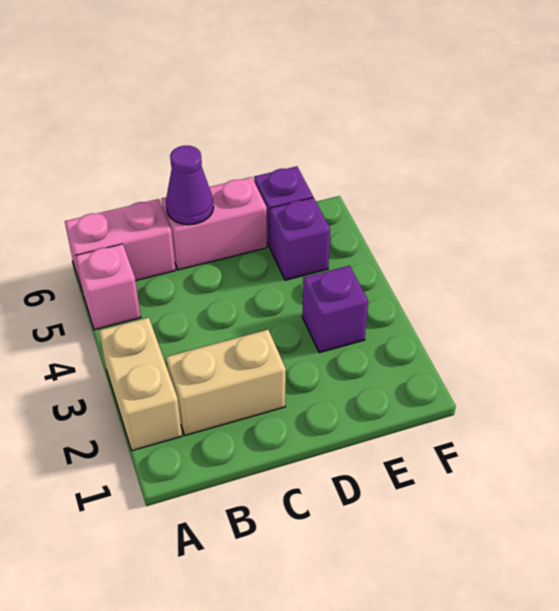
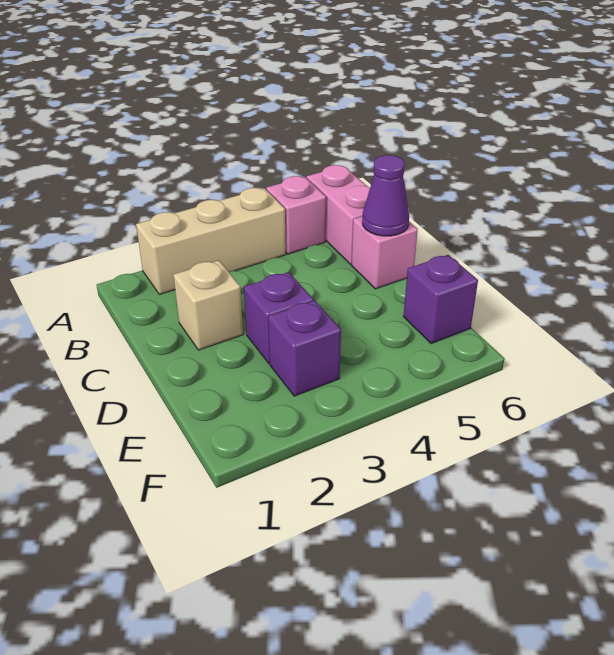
tan 1x2 brick [99,318,182,451] -> tan 1x3 brick [136,188,286,295]
tan 1x2 brick [166,330,286,435] -> tan 1x1 brick [174,260,243,350]
pink 1x2 brick [161,177,267,270] -> pink 1x1 brick [352,216,418,289]
purple 1x1 brick [270,198,330,280] -> purple 1x1 brick moved to [244,272,313,364]

